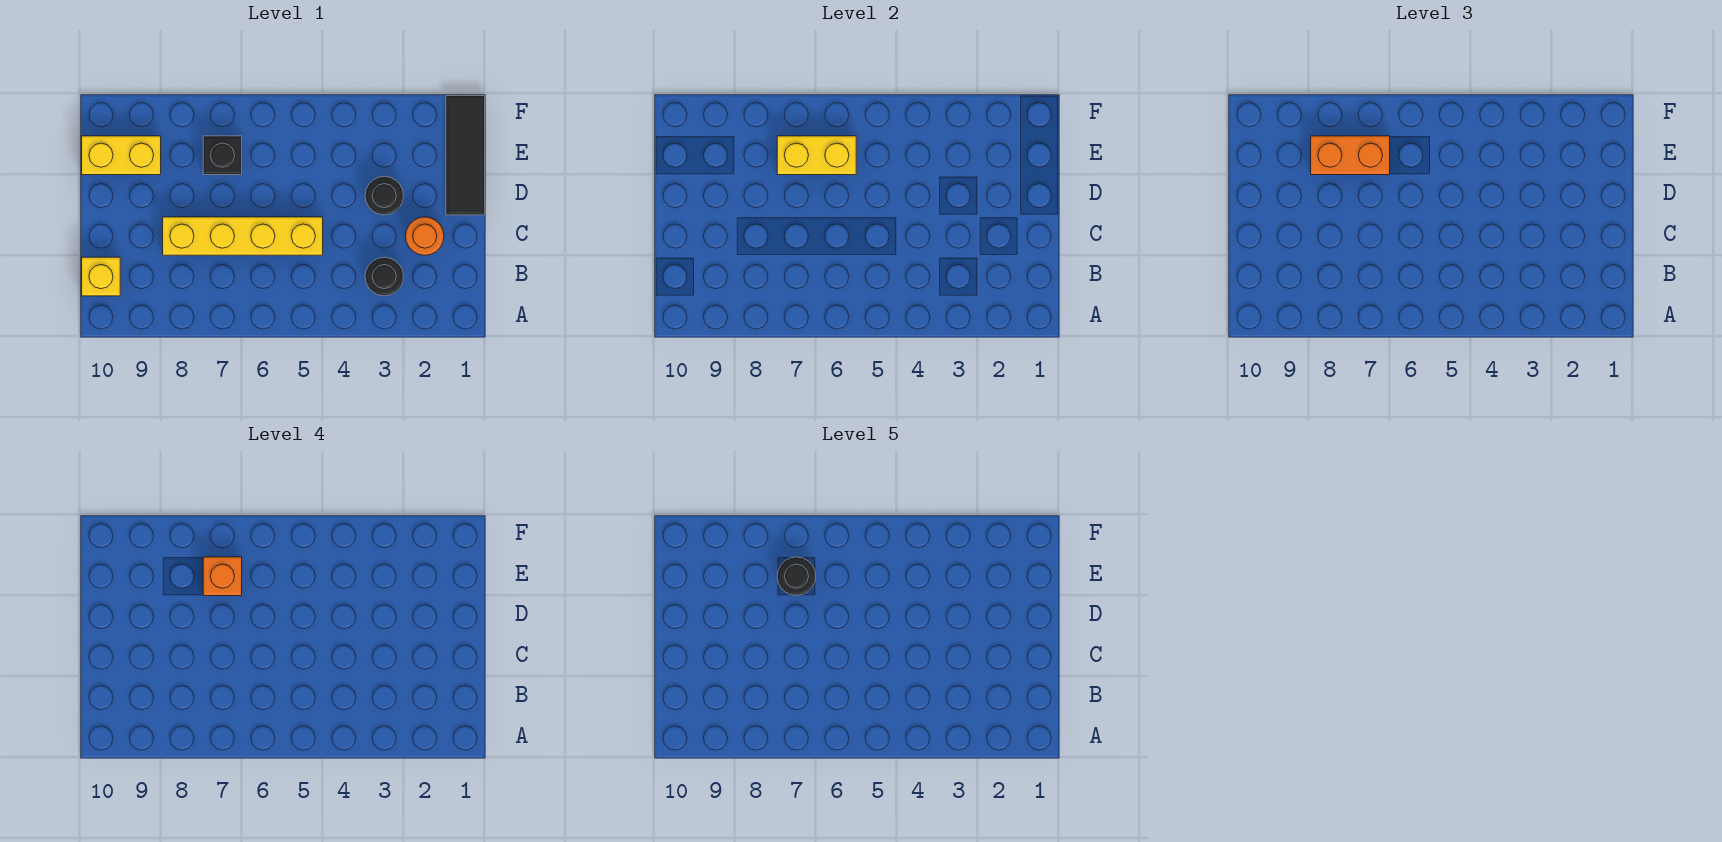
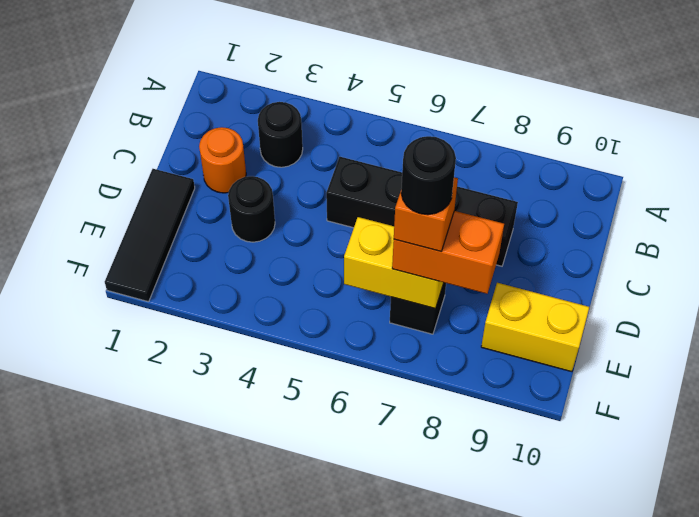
yellow 1x1 brick [82,257,120,296] -> none
yellow 1x4 brick [163,217,323,255] -> black 1x4 brick [326,157,518,266]

